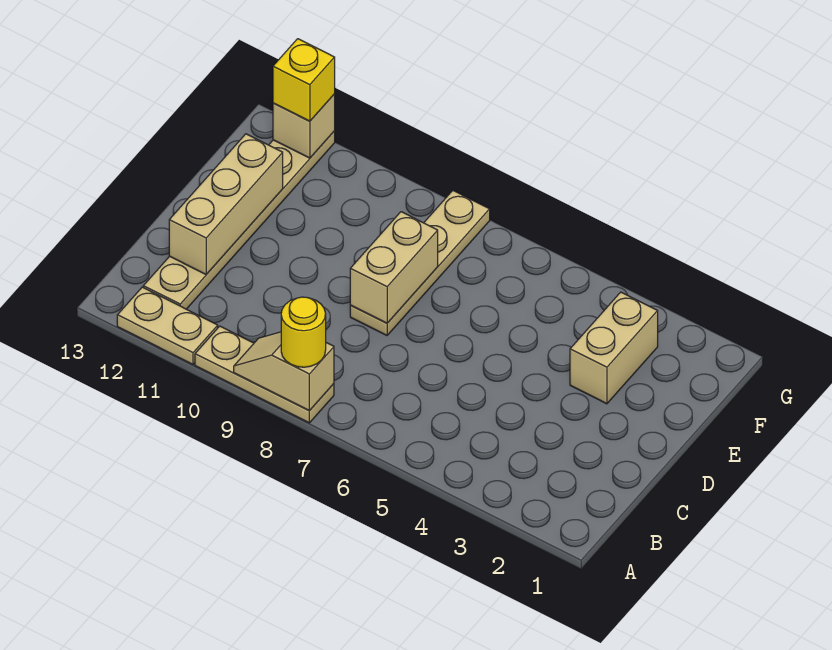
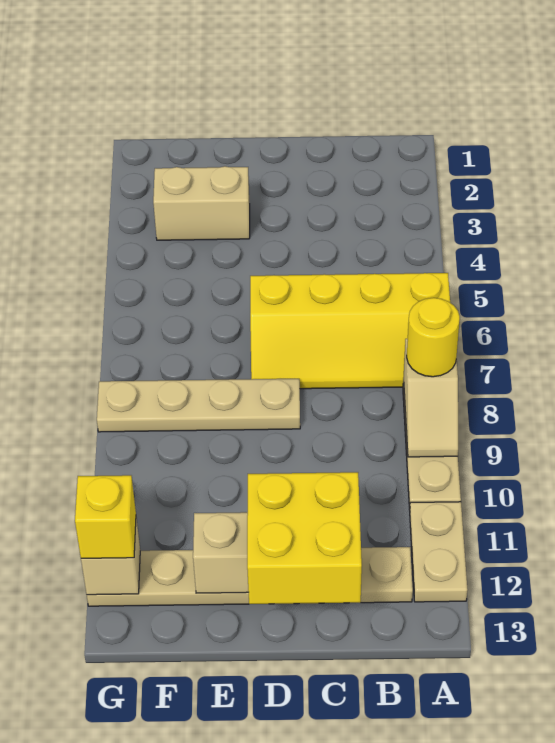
none -> yellow 2x4 slope [250,273,450,389]
none -> yellow 2x2 brick [247,472,362,604]
tan 1x2 brick [350,212,438,323] -> none

